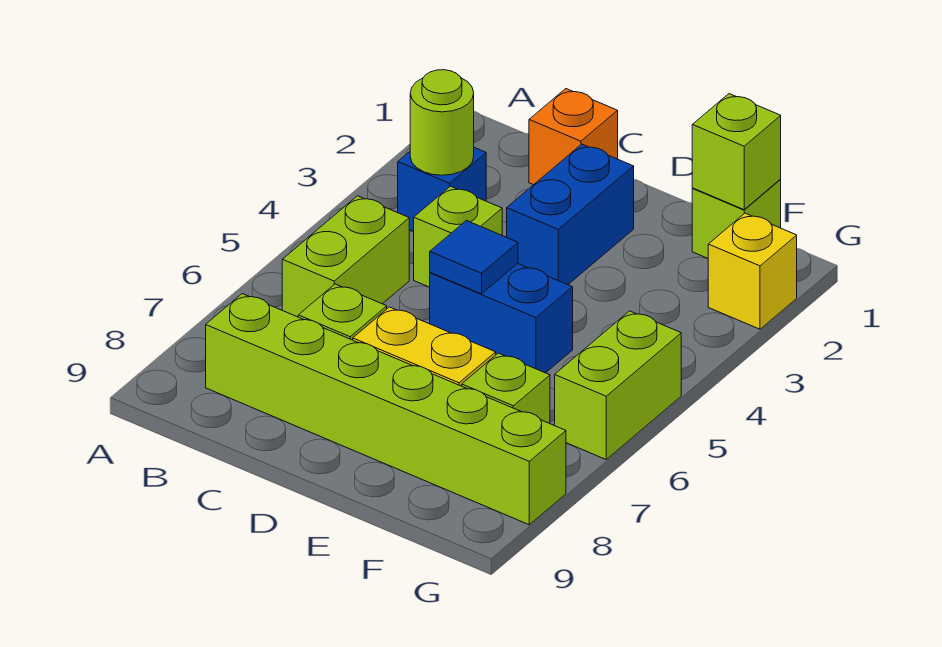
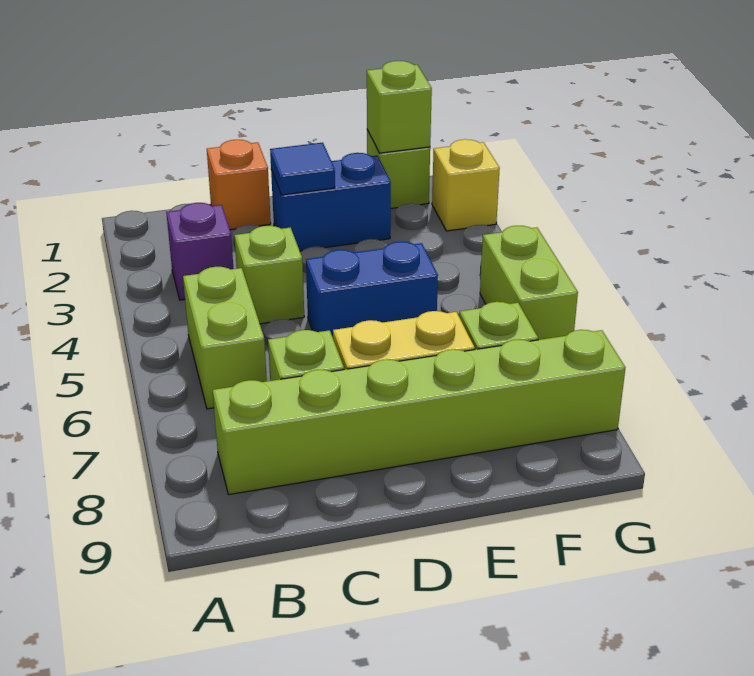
blue 1x1 brick [398,148,486,232] -> purple 1x1 brick [166,203,233,300]
lime 1x1 round brick [410,70,474,175] -> none
blue 1x2 brick [507,144,634,285] -> blue 1x2 brick turned to [271,153,391,251]
blue 1x1 tile [430,221,518,294] -> blue 1x1 tile moved to [270,143,335,195]

